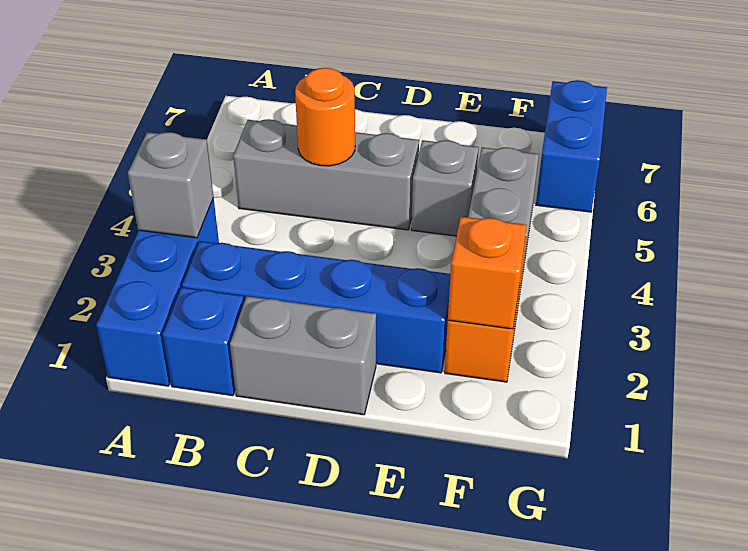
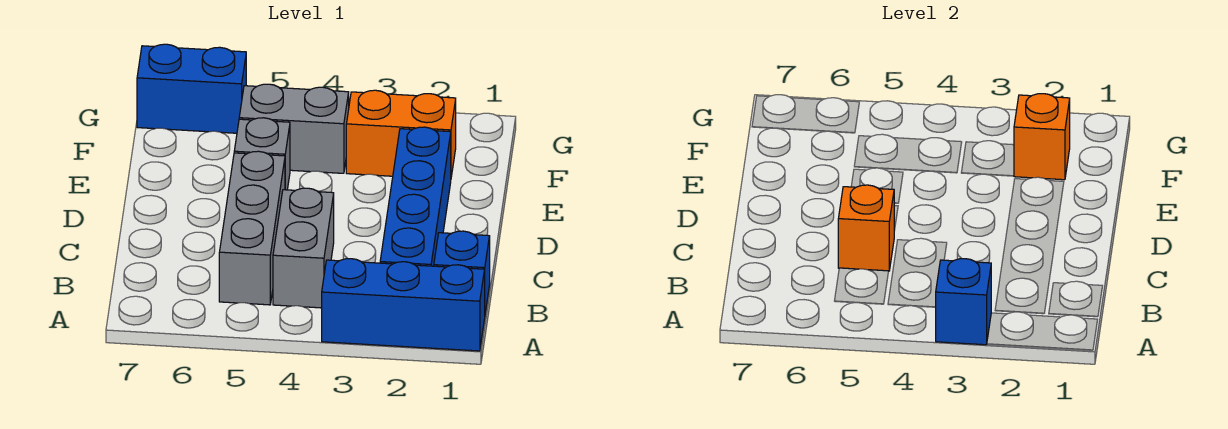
grey 1x1 brick [128,132,213,238] -> blue 1x1 brick [936,259,991,345]
grey 1x2 brick [230,296,376,415] -> grey 1x2 brick moved to [273,188,334,308]
orange 1x1 round brick [295,68,355,166] -> orange 1x1 brick [838,185,894,271]

